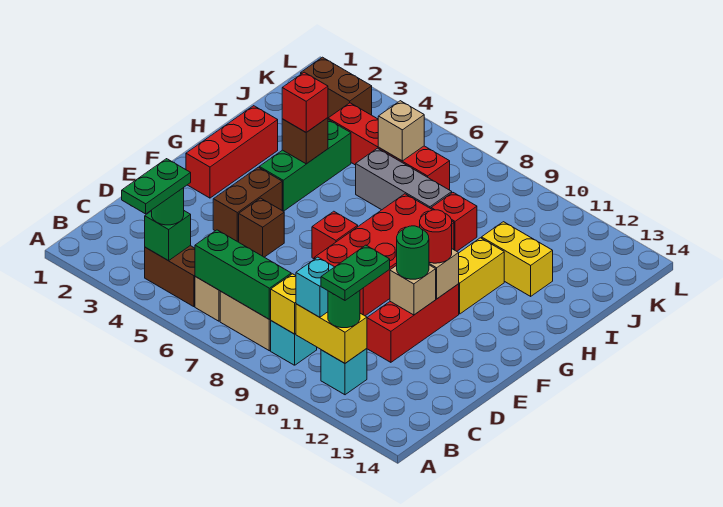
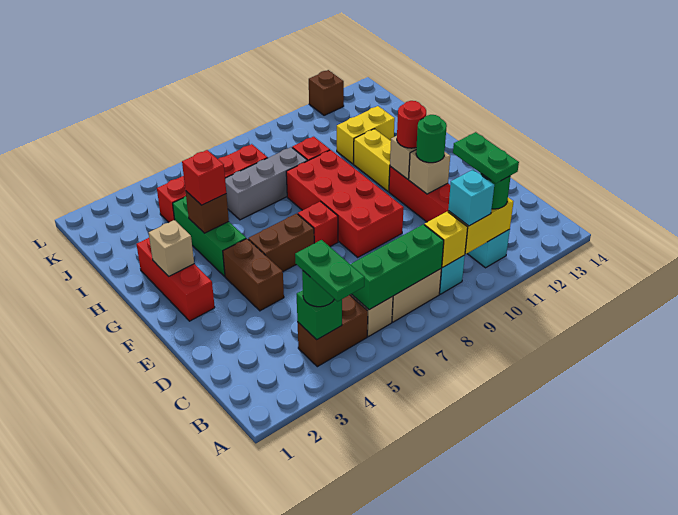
brown 1x1 brick [239,198,284,257] -> brown 1x1 brick moved to [309,70,344,115]
tan 1x1 brick [378,101,424,161] -> tan 1x1 brick moved to [149,220,194,276]
brown 1x2 brick [301,57,372,118] -> brown 1x2 brick moved to [248,214,314,271]

